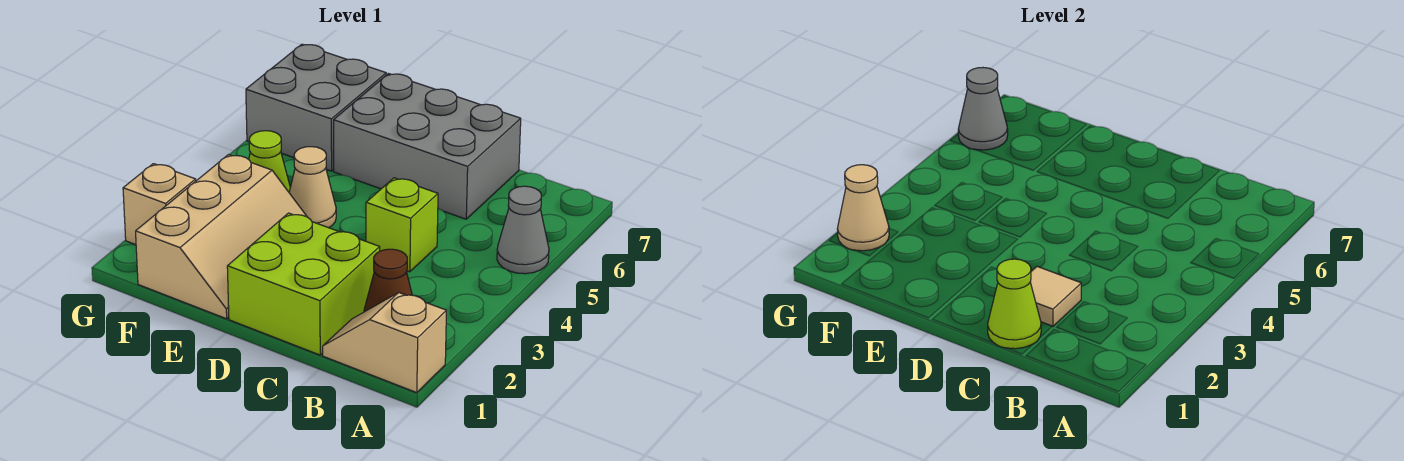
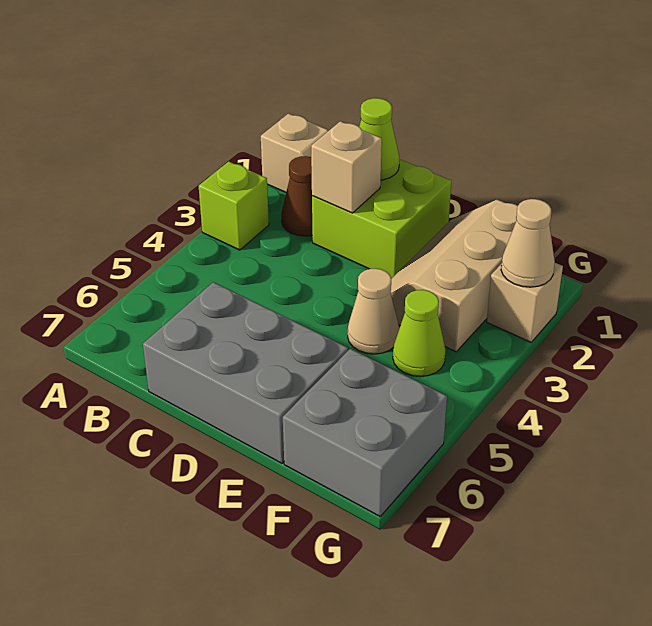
grey 1x1 cone [497,186,549,274] -> none
tan 1x1 tile [1030,267,1081,327] -> tan 1x1 brick [311,121,382,213]
lime 1x1 brick [366,178,438,272] -> lime 1x1 brick moved to [199,161,269,250]
grey 1x1 cone [958,68,1008,150] -> none

